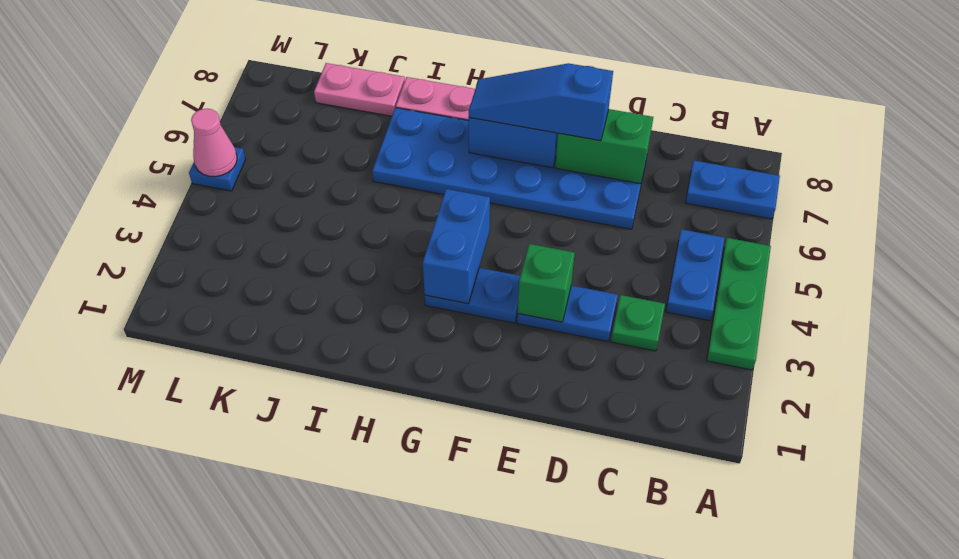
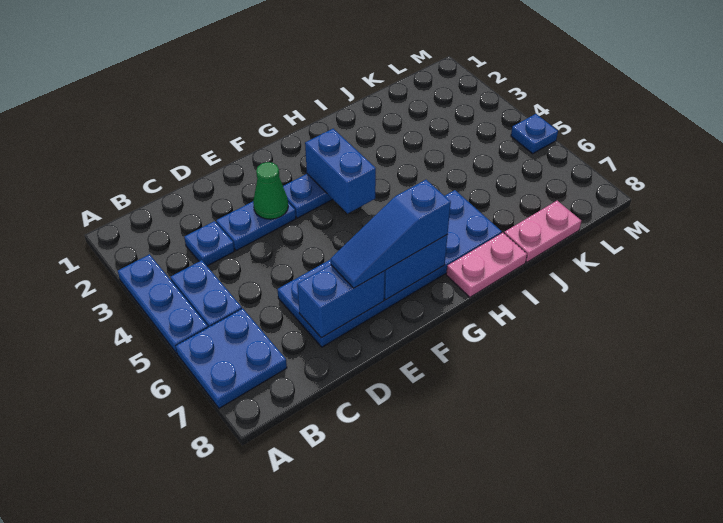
green 1x3 plate [707,238,771,370] -> blue 1x3 plate [118,254,208,353]
blue 1x2 plate [685,161,780,219] -> blue 2x2 plate [176,308,287,408]
green 1x1 plate [611,295,665,351] -> blue 1x1 plate [184,221,234,266]
green 1x2 brick [555,109,653,184] -> blue 1x2 brick [297,265,385,338]
green 1x1 brick [518,244,575,322] -> green 1x1 cone [253,162,288,219]
blue 1x3 slope [469,63,613,141] -> blue 1x3 slope turned to [330,180,451,288]
pink 1x1 cone [191,109,237,177] -> none

